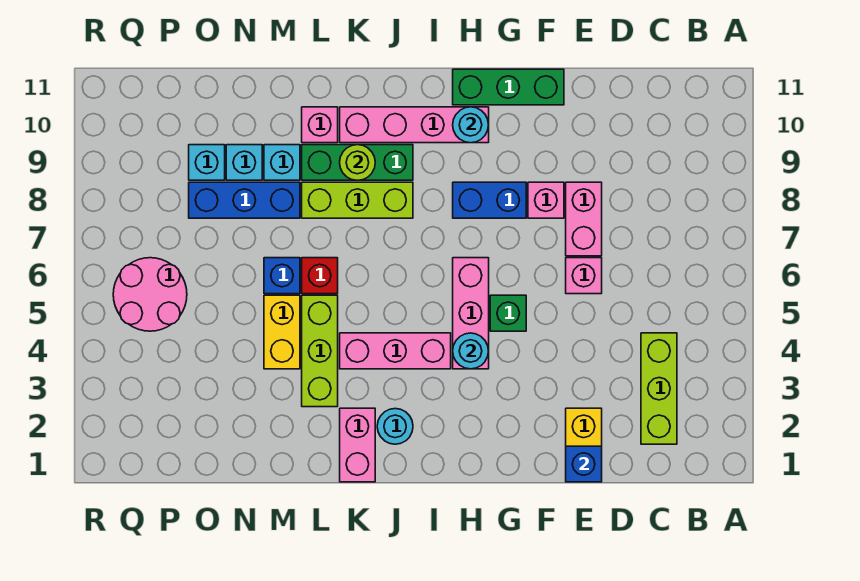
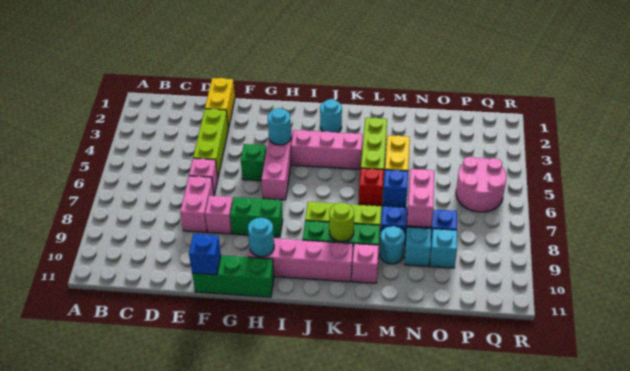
lime 1x3 brick [641,333,677,444] -> lime 1x3 brick moved to [193,109,228,176]
blue 1x1 brick [566,446,602,482] -> blue 1x1 brick moved to [189,234,221,275]
blue 1x2 brick [453,182,526,218] -> green 1x2 brick [230,197,283,237]
pink 1x2 brick [340,408,375,482] -> pink 1x2 brick moved to [407,169,434,227]
cyan 1x1 brick [264,145,300,180] -> cyan 1x1 round brick [380,226,405,264]

